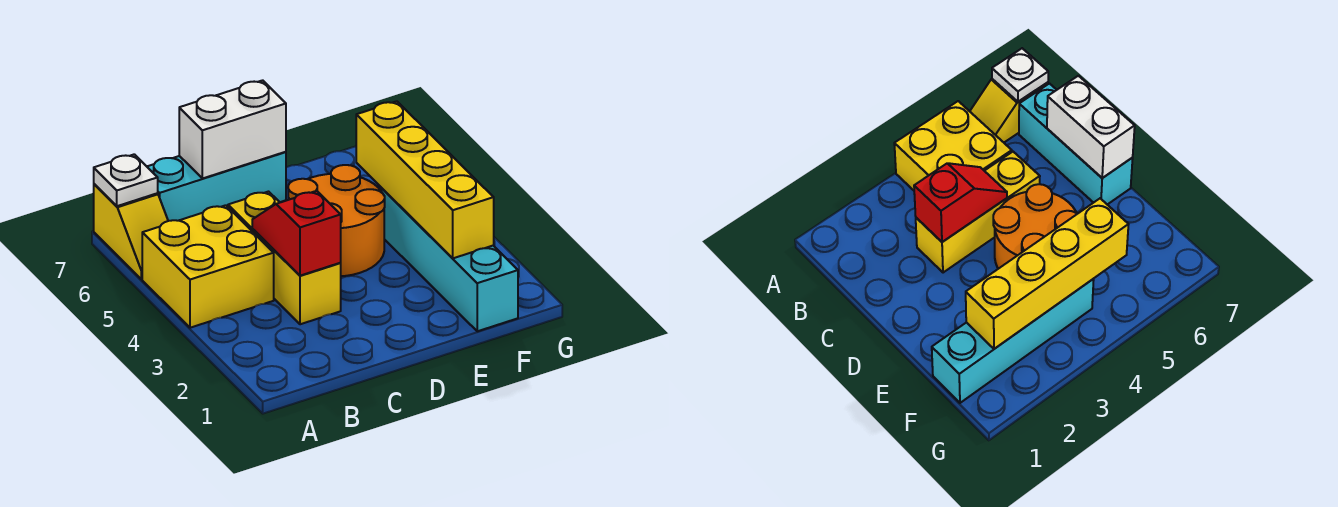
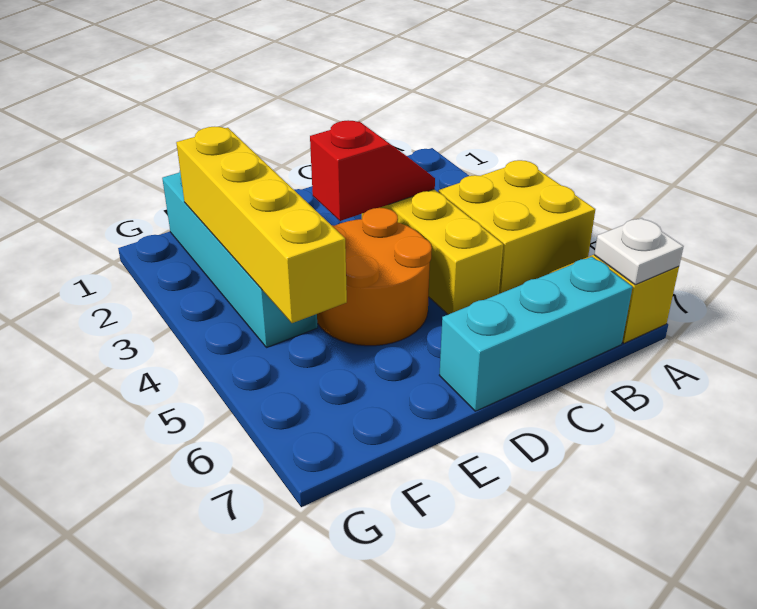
red 1x2 slope [252,191,341,276] -> red 1x2 slope turned to [310,120,435,221]
white 1x2 brick [179,80,286,179] -> none

